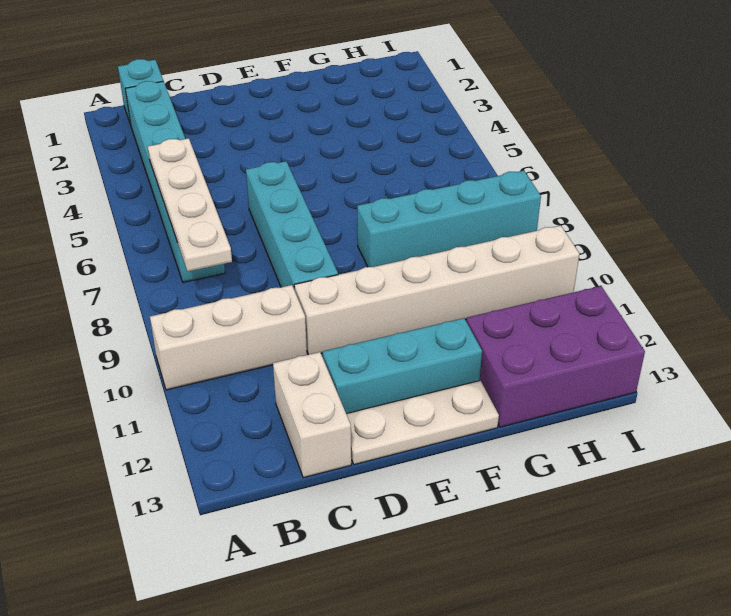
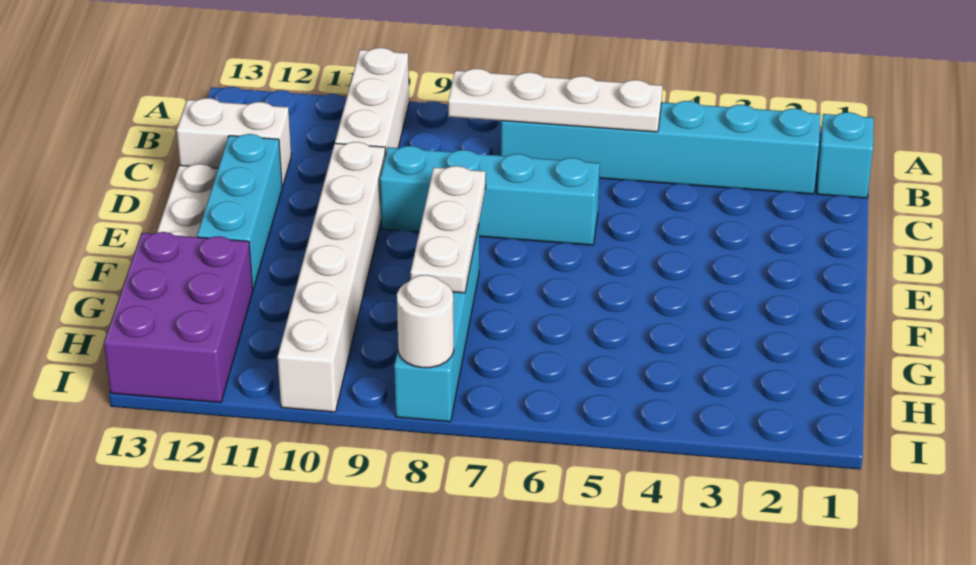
none -> white 1x3 plate [411,166,486,293]
none -> white 1x1 round brick [397,275,454,368]

